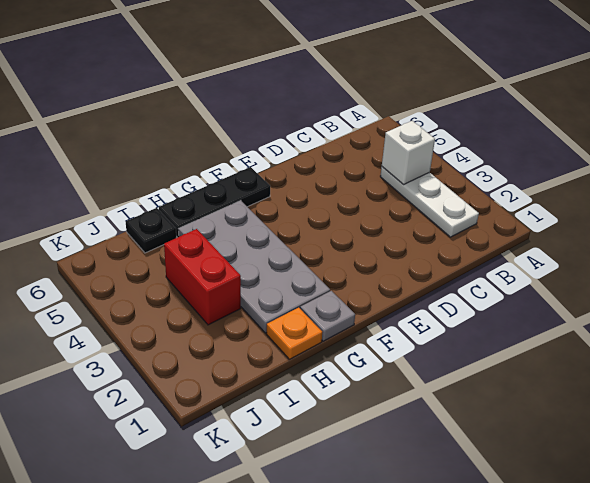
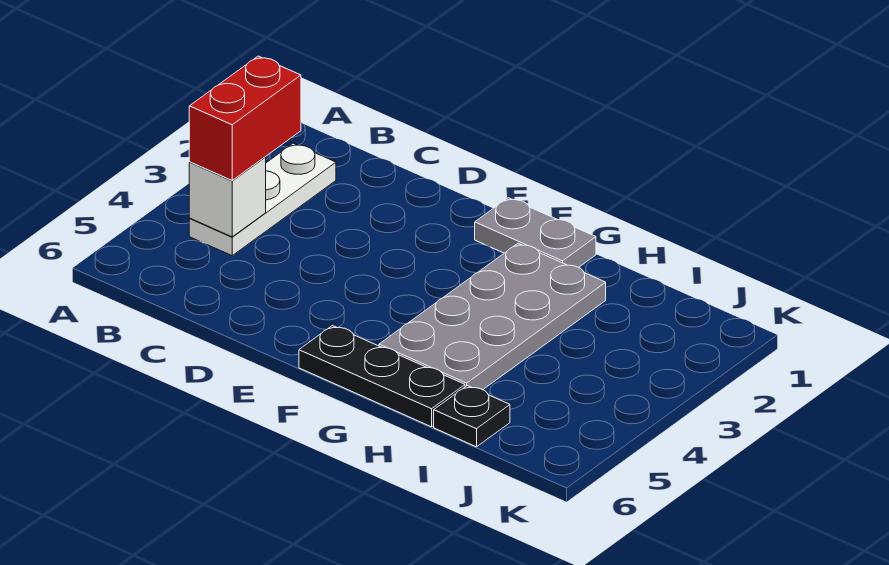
grey 1x1 plate [300,291,355,341] -> grey 1x2 plate [475,198,596,268]
orange 1x1 plate [266,308,322,359] -> none
red 1x2 brick [164,229,241,325] -> red 1x2 brick moved to [189,56,301,180]

